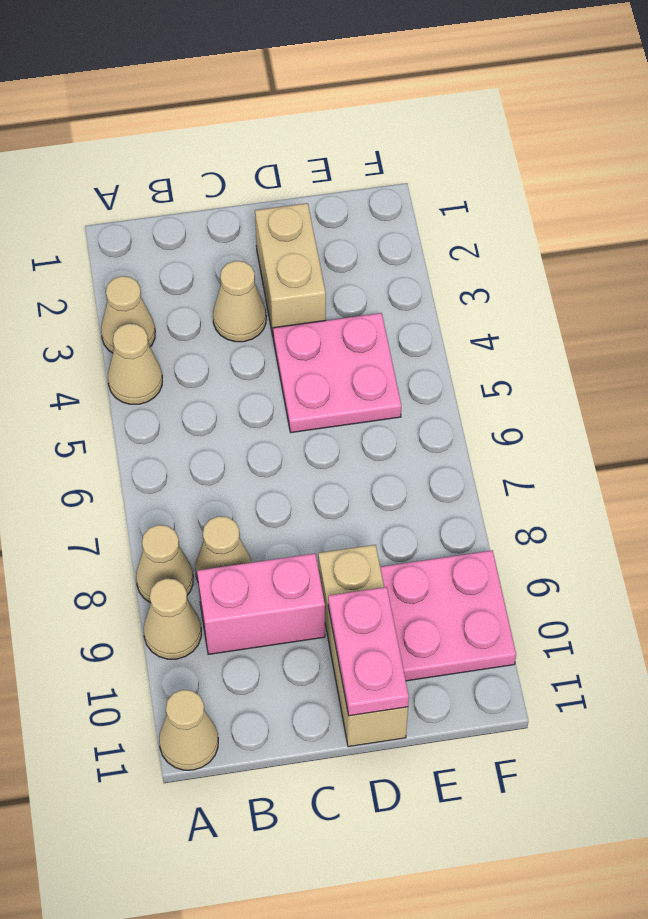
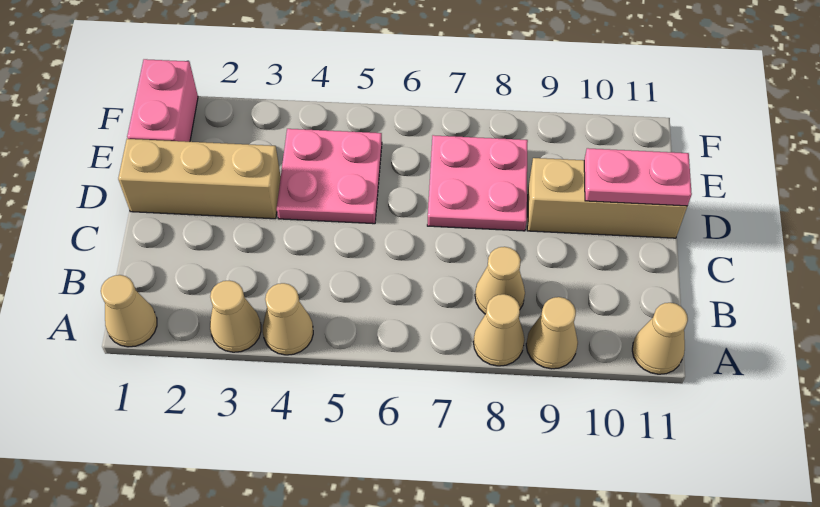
pink 1x2 brick [197,553,325,654] -> pink 1x2 brick moved to [127,59,198,142]
tan 1x1 cone [213,261,266,342] -> tan 1x1 cone moved to [101,275,157,347]
tan 1x2 brick [255,203,326,335] -> tan 1x3 brick [118,139,281,219]
pink 2x2 plate [380,550,516,681] -> pink 2x2 plate moved to [427,135,528,231]

